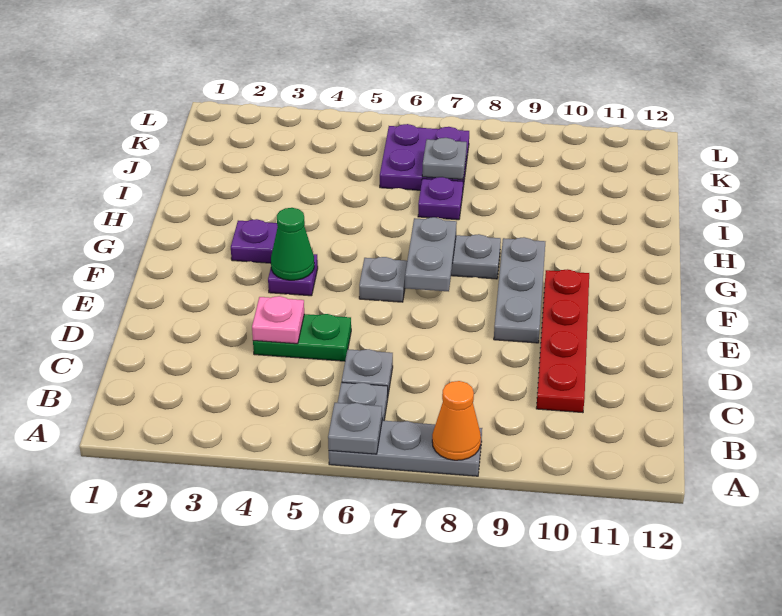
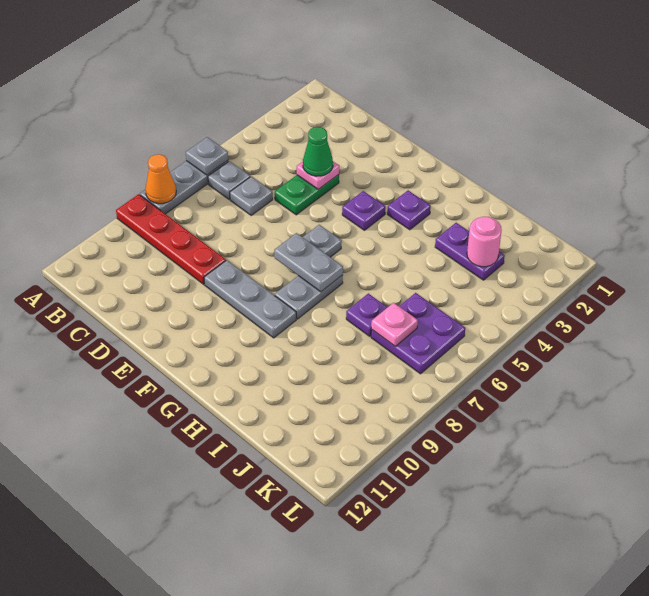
red 1x4 plate [536,269,589,413] -> red 1x4 plate moved to [116,194,226,284]
green 1x1 cone [271,208,314,280] -> green 1x1 cone moved to [303,127,333,176]
none -> purple 1x2 plate [435,223,505,280]
none -> pink 1x1 round brick [467,217,502,267]
grey 1x1 plate [422,138,467,179] -> pink 1x1 plate [371,303,418,347]

